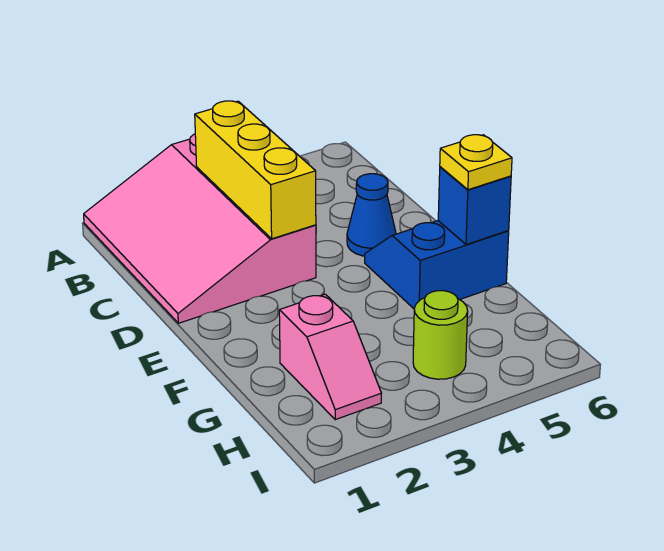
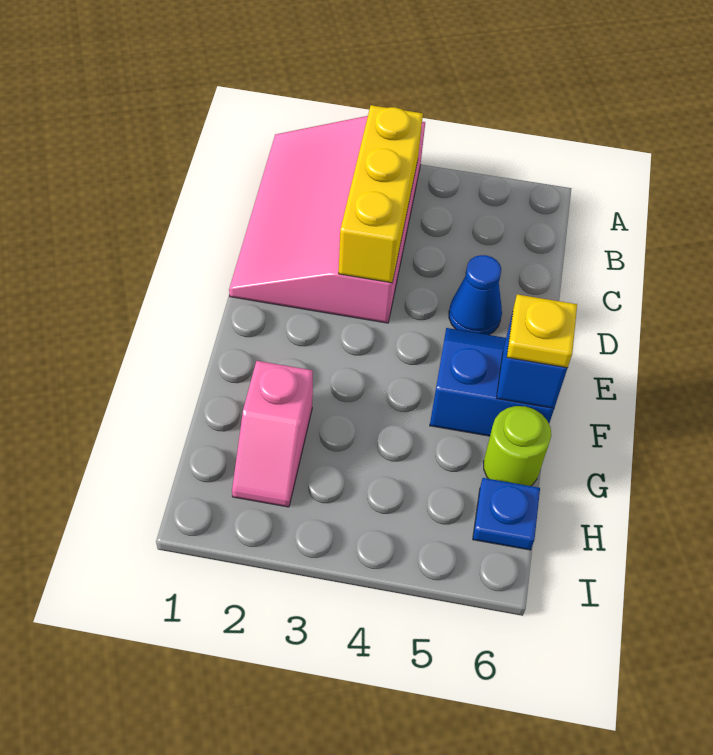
lime 1x1 round brick [413,291,468,379] -> lime 1x1 round brick moved to [484,406,551,486]
none -> blue 1x1 plate [473,478,540,550]

